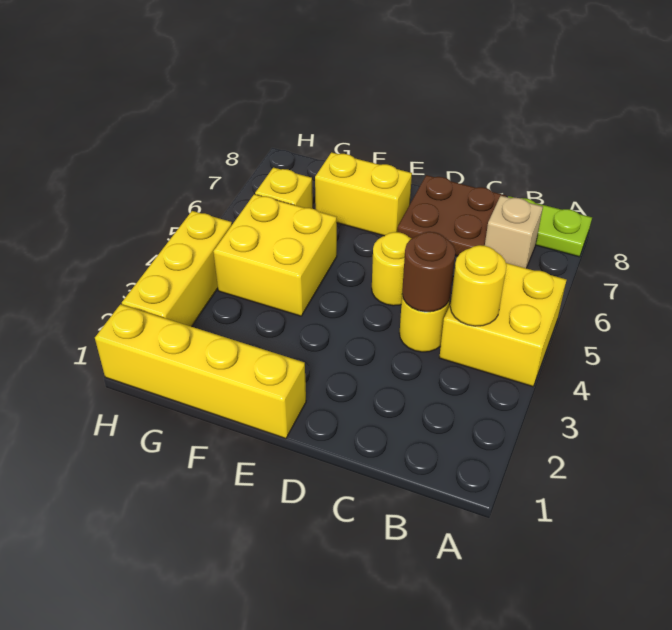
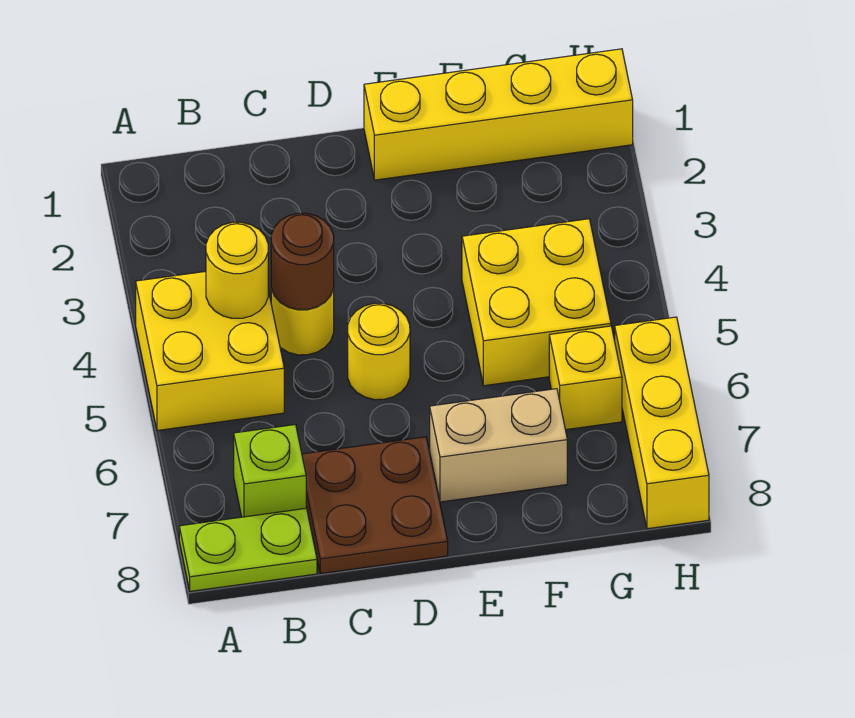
tan 1x1 brick [485,196,543,268] -> lime 1x1 brick [234,425,306,517]
yellow 1x2 brick [315,152,412,236] -> tan 1x2 brick [430,389,567,502]
yellow 1x3 brick [122,211,232,327] -> yellow 1x3 brick moved to [615,317,709,529]

